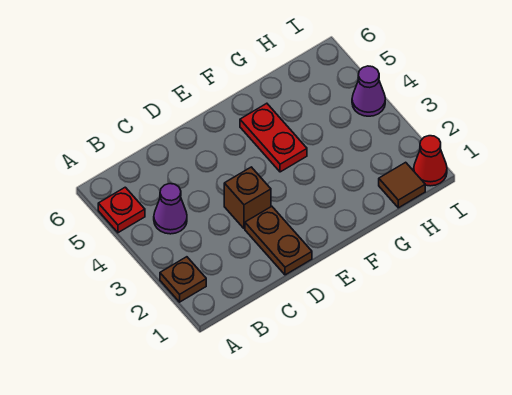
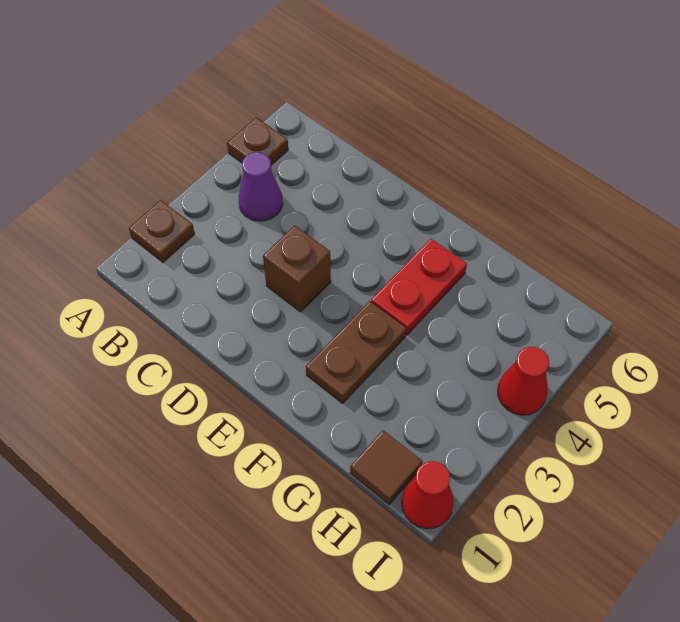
red 1x1 plate [98,187,145,233] -> brown 1x1 plate [227,117,288,165]
brown 1x2 plate [245,206,312,275] -> brown 1x2 plate moved to [306,301,406,403]
purple 1x1 cone [352,66,385,116] -> red 1x1 cone [498,347,549,415]

